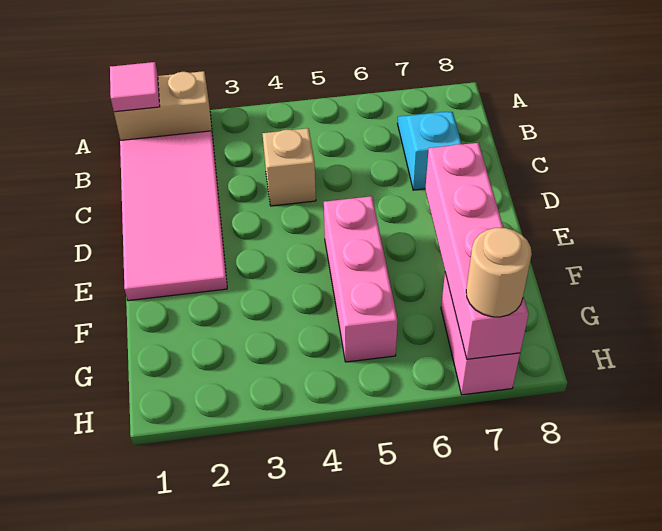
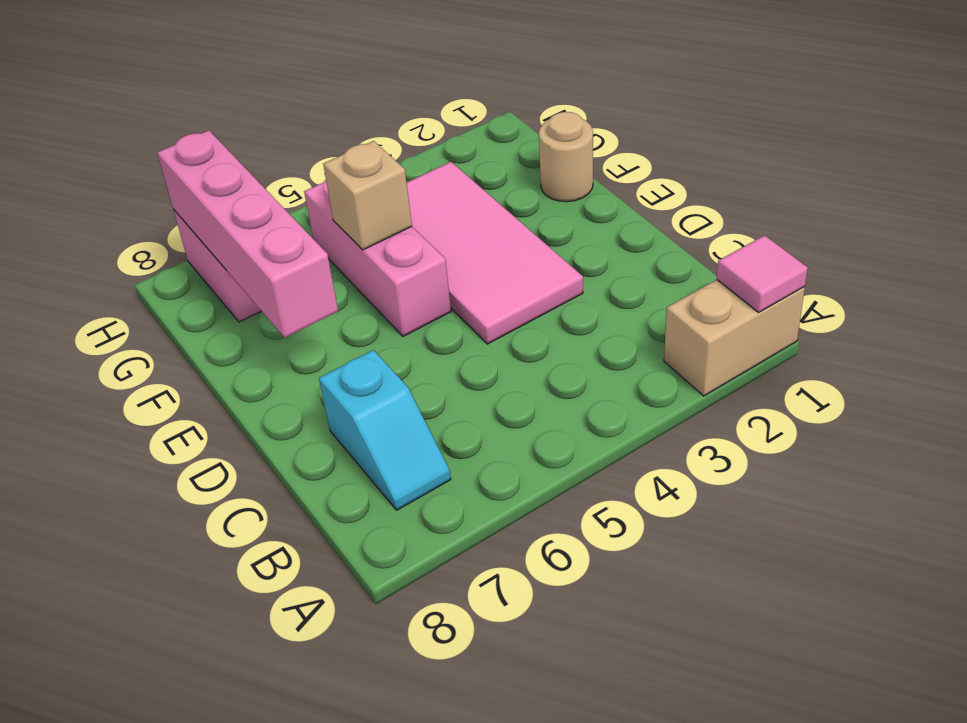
pink 2x4 tile [120,131,227,301] -> pink 2x4 tile moved to [407,162,583,344]
tan 1x1 brick [262,128,316,206] -> tan 1x1 brick moved to [323,141,412,250]
tan 1x1 round brick [466,228,532,317] -> tan 1x1 round brick moved to [539,112,593,202]

